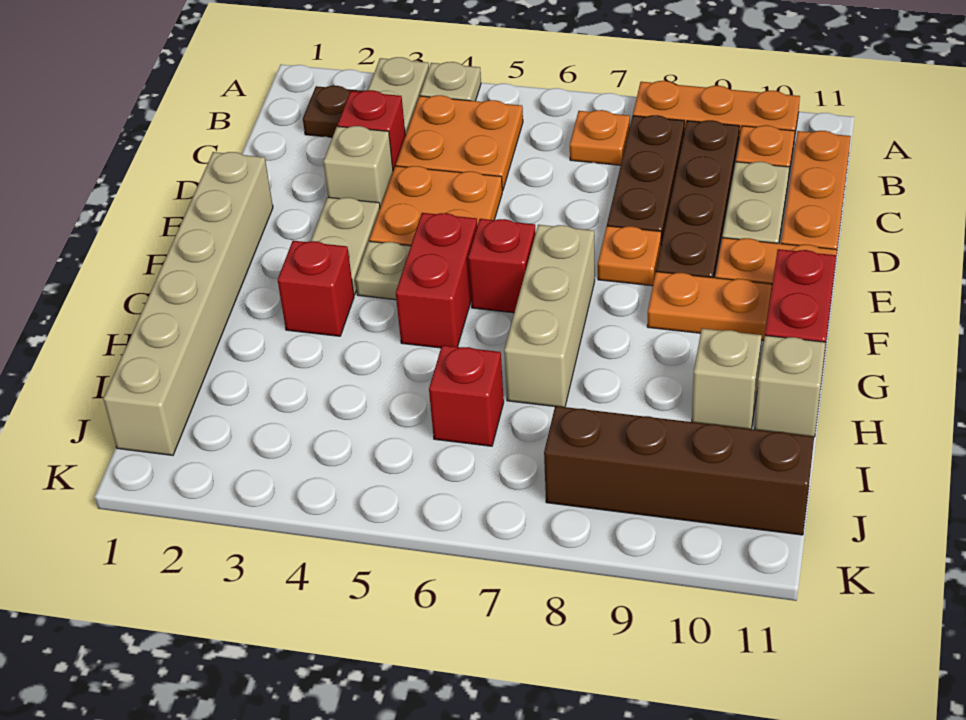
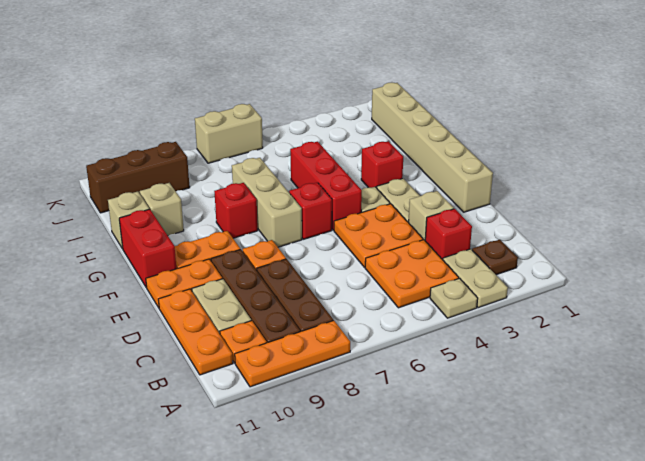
orange 1x1 plate [570,110,630,165] -> none
red 1x2 brick [396,213,477,348] -> red 1x3 brick [290,142,362,230]
red 1x1 brick [429,345,504,446] -> red 1x1 brick moved to [214,183,258,238]
brown 1x4 brick [544,406,814,535] -> brown 1x3 brick [86,142,190,213]
none -> tan 1x2 brick [195,104,263,163]

